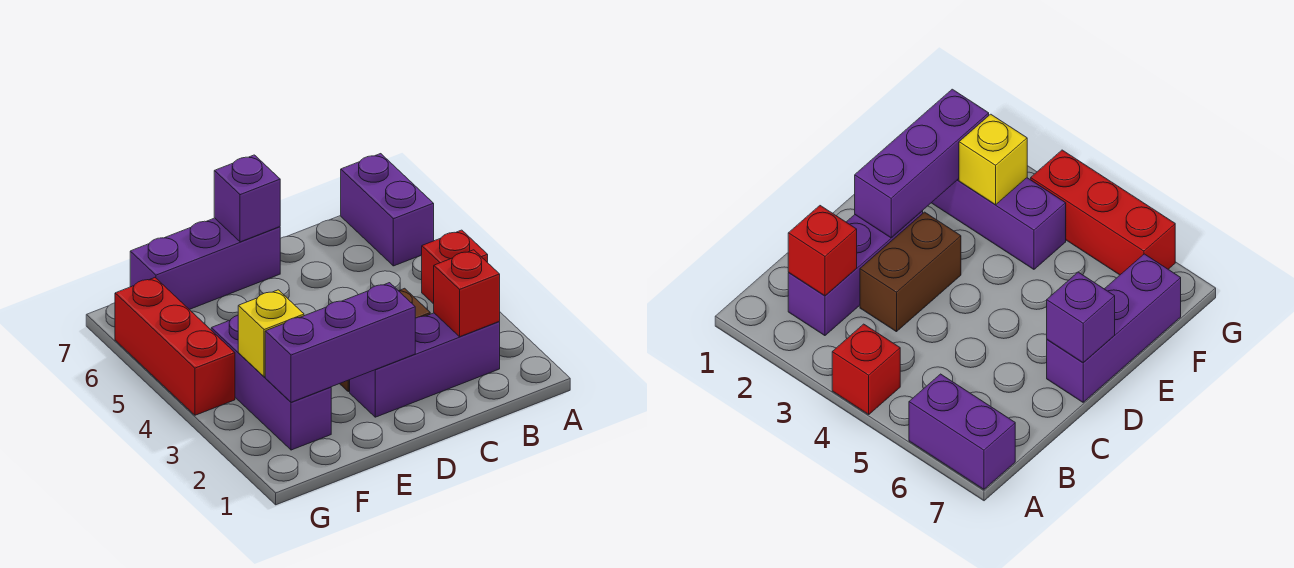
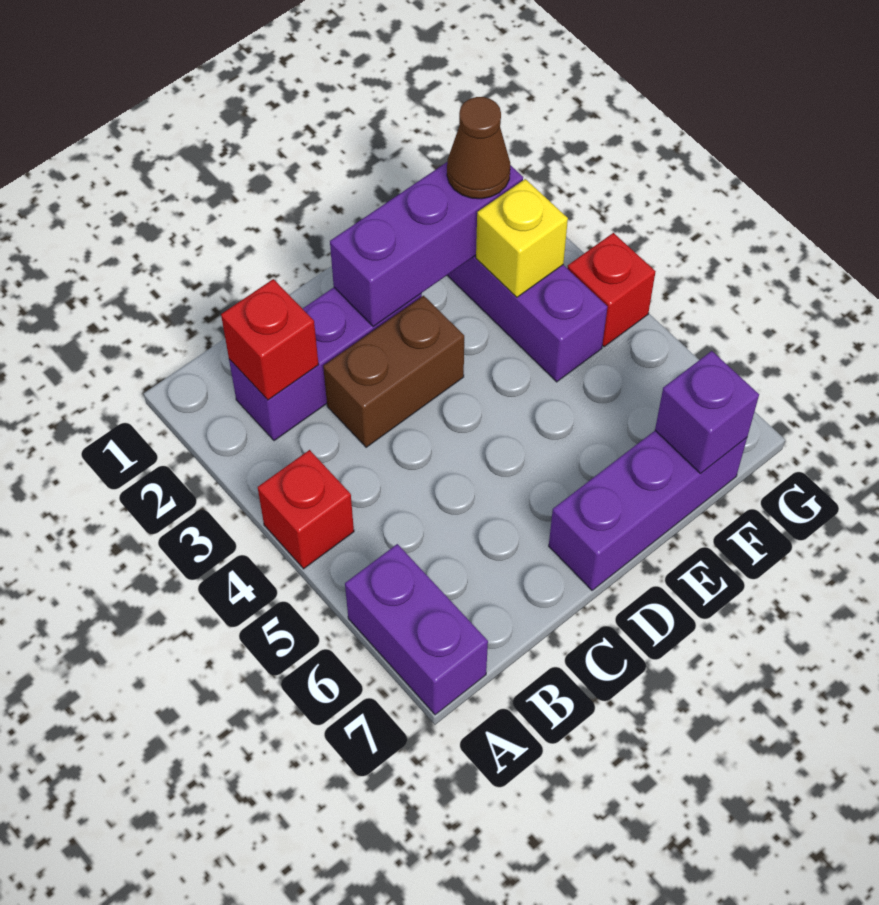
purple 1x1 brick [214,155,280,242] -> purple 1x1 brick moved to [655,351,759,473]
none -> brown 1x1 cone [447,97,510,199]
red 1x3 brick [115,278,235,415] -> red 1x1 brick [567,233,656,347]

